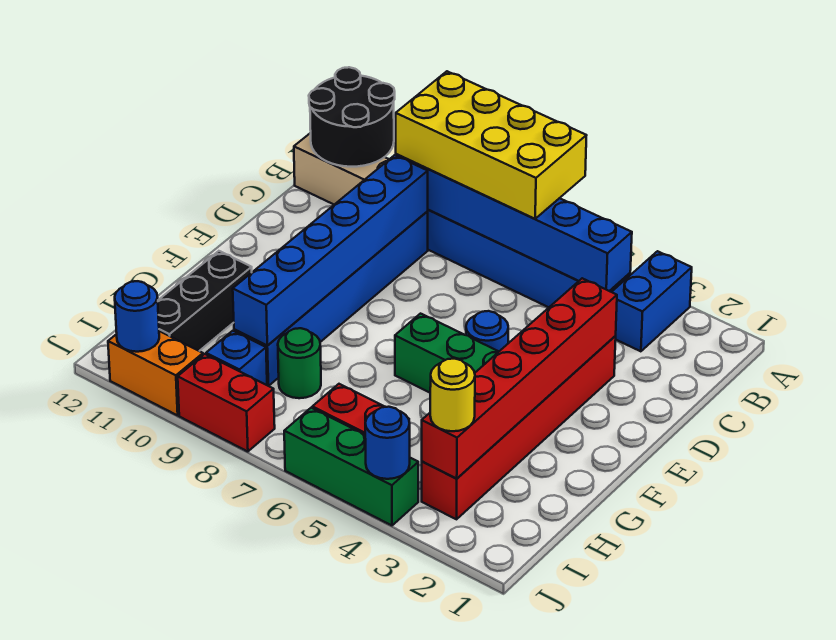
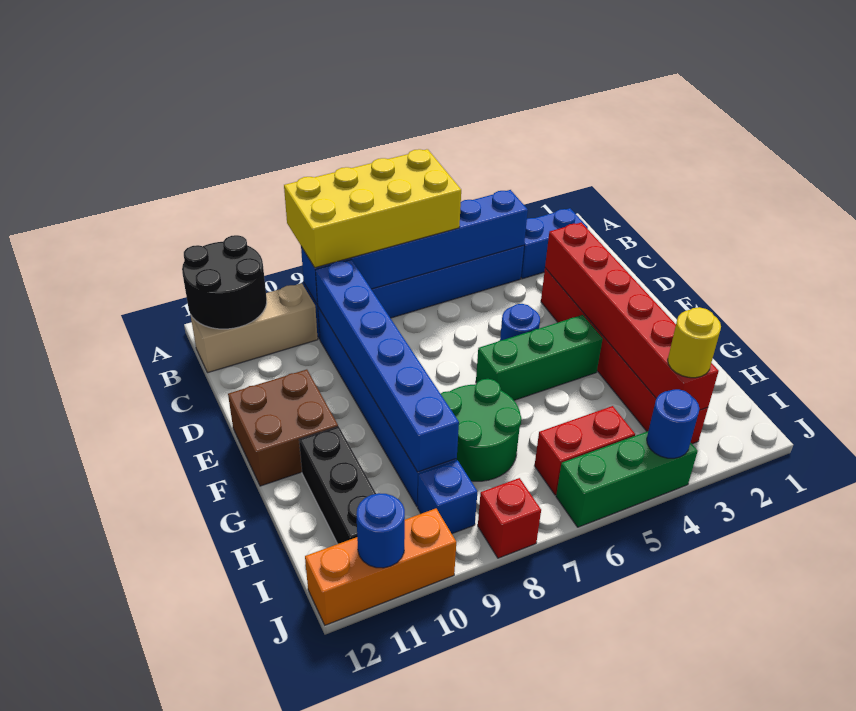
blue 1x2 brick [612,251,692,351] -> blue 1x2 brick turned to [521,208,588,279]
none -> brown 2x2 brick [228,369,338,486]
green 1x1 round brick [278,328,321,398] -> green 2x2 round brick [441,379,521,481]
red 1x2 brick [178,354,275,452] -> red 1x1 brick [478,478,541,558]
orange 1x2 brick [108,331,203,415] -> orange 1x3 brick [305,509,456,625]

